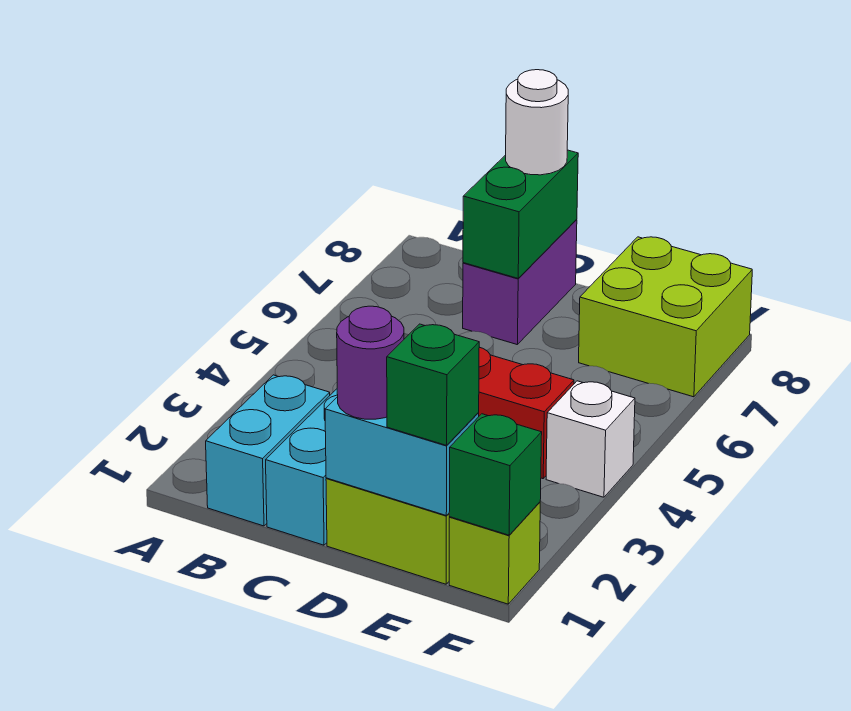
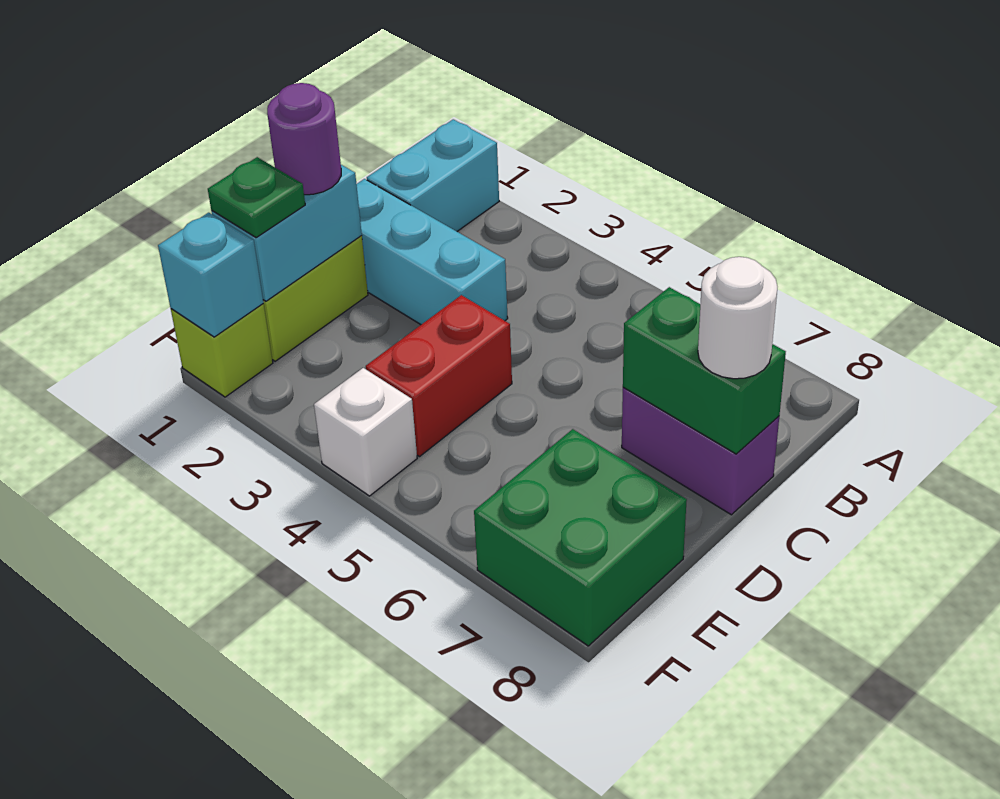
cyan 1x2 brick [206,375,330,526] -> cyan 1x2 brick turned to [367,119,499,231]
green 1x1 brick [387,324,479,445] -> green 1x1 plate [208,157,305,238]
lime 2x2 brick [579,237,752,397] -> green 2x2 brick [474,429,687,646]
green 1x1 brick [449,414,542,535] -> cyan 1x1 brick [158,213,263,337]

